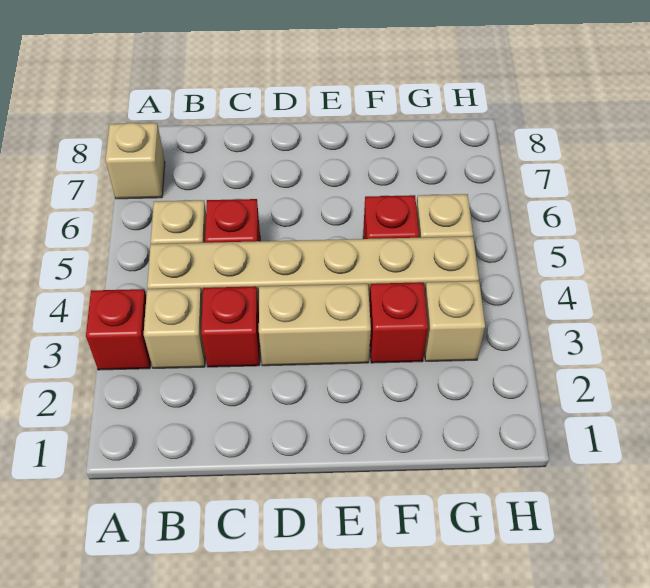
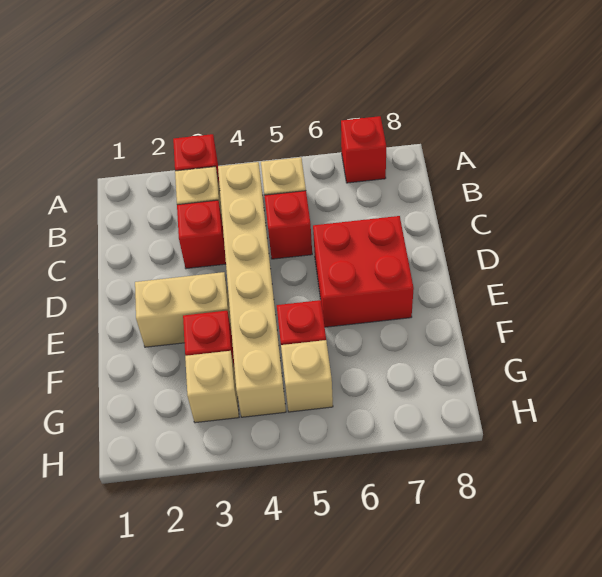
tan 1x1 brick [106,123,165,199] -> red 1x1 brick [341,116,386,183]
tan 1x2 brick [259,284,371,366] -> tan 1x2 brick turned to [135,272,231,347]
none -> red 2x2 brick [313,216,414,327]

